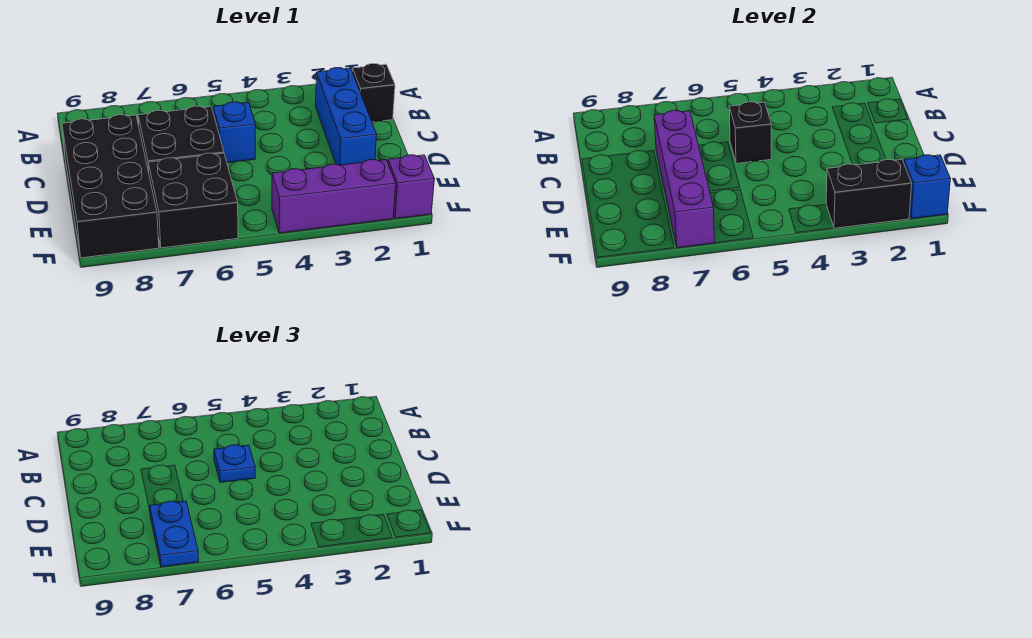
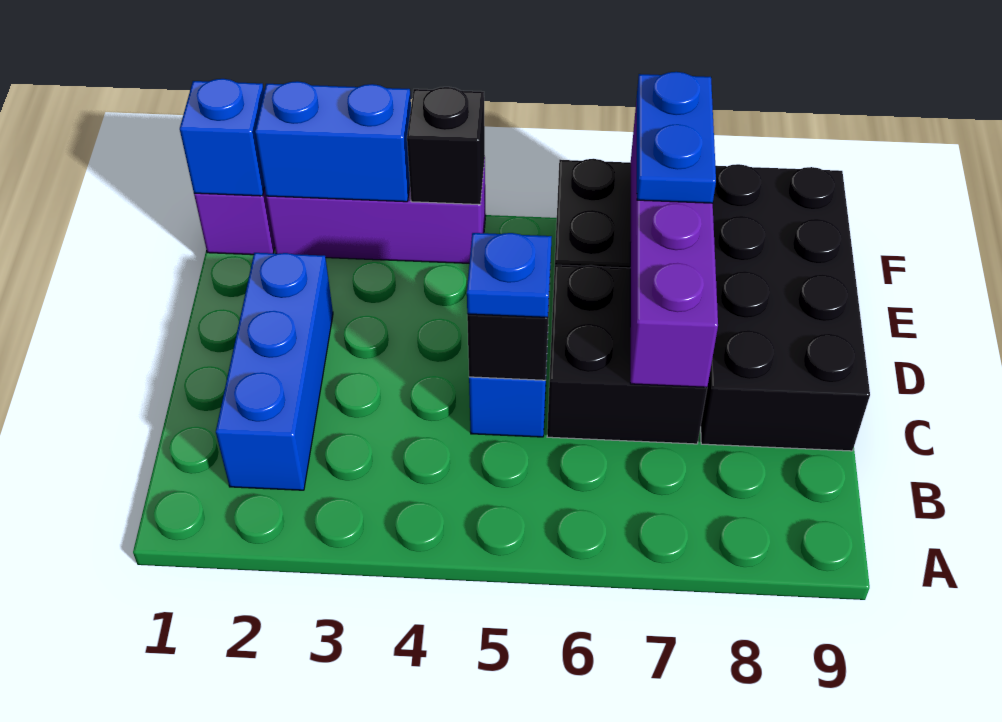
black 1x1 brick [352,64,395,122] -> black 1x1 brick moved to [407,87,485,205]
black 1x2 brick [826,159,912,228] -> blue 1x2 brick [255,81,411,202]

